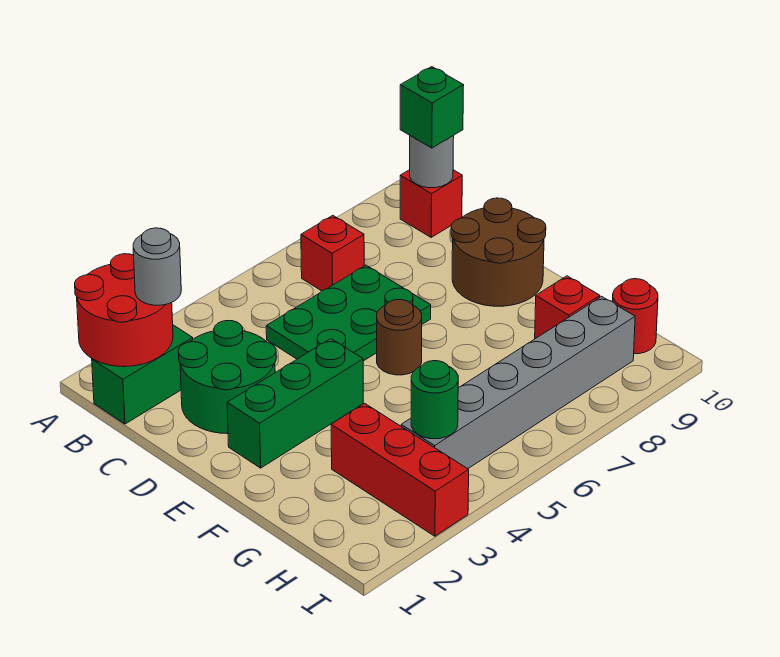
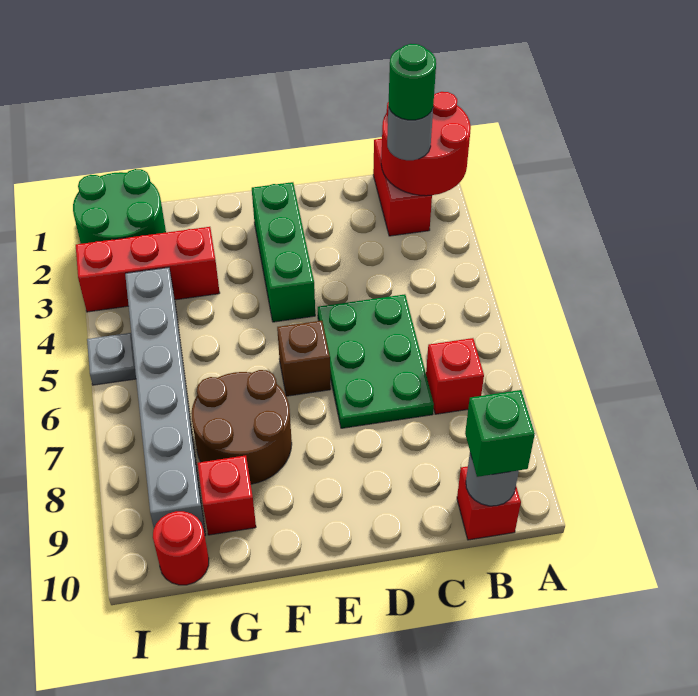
green 1x2 brick [92,325,193,424] -> red 1x2 brick [373,139,432,236]
green 2x2 round brick [178,321,276,434] -> green 2x2 round brick moved to [73,169,166,244]
brown 2x2 round brick [451,198,546,306] -> brown 2x2 round brick moved to [191,370,292,484]
brown 1x1 round brick [377,300,422,375] -> brown 1x1 brick [277,321,331,396]
green 1x1 round brick [411,361,458,439] -> green 1x1 round brick moved to [389,44,436,120]
none -> grey 1x1 plate [87,333,136,385]

